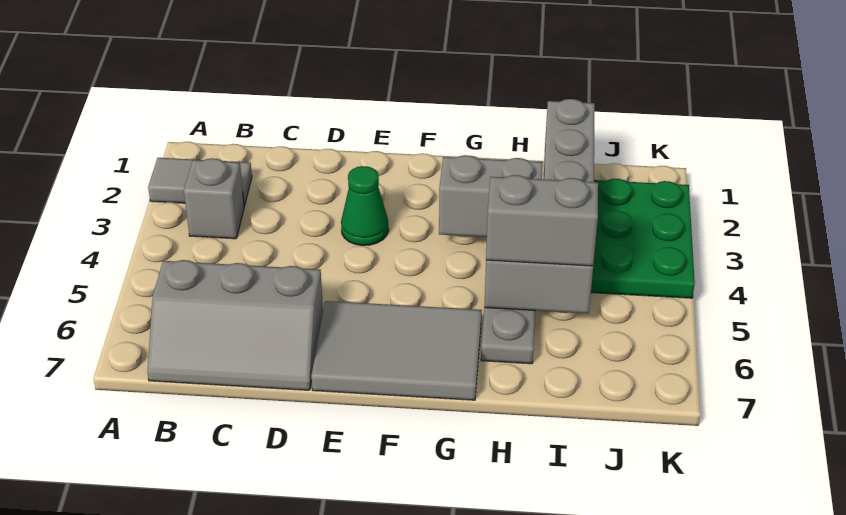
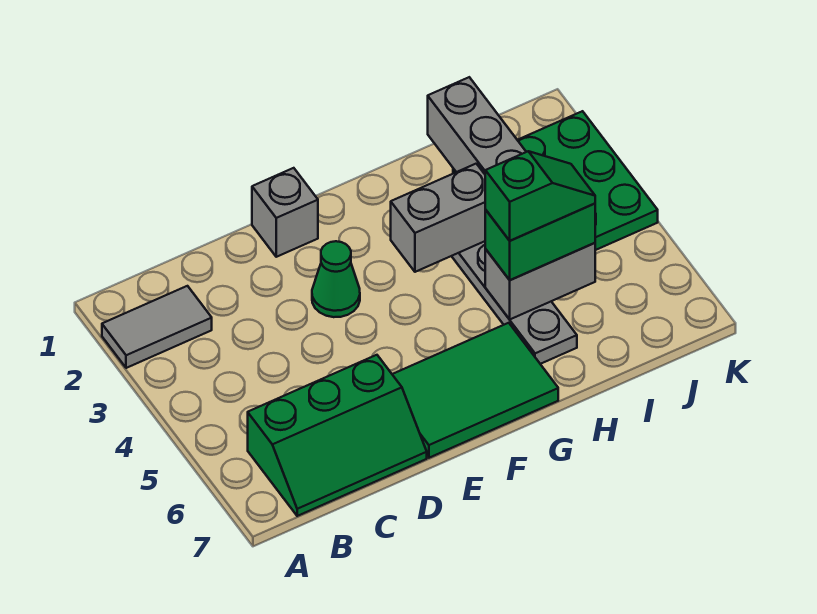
grey 1x1 brick [184,158,244,239] -> grey 1x1 brick moved to [252,168,318,257]
grey 2x3 slope [147,260,323,390] -> green 2x3 slope [248,355,427,516]
grey 2x3 tile [311,301,482,400] -> green 2x3 tile [392,323,558,458]
grey 1x2 brick [486,175,598,266] -> green 1x2 brick [485,203,595,280]
none -> green 1x2 slope [485,151,595,241]

